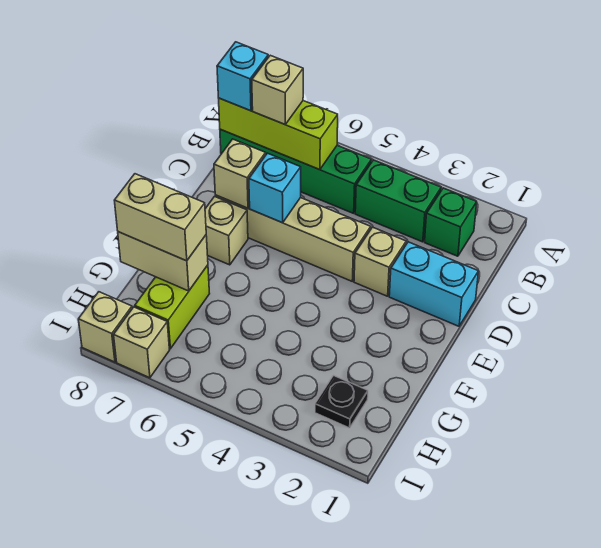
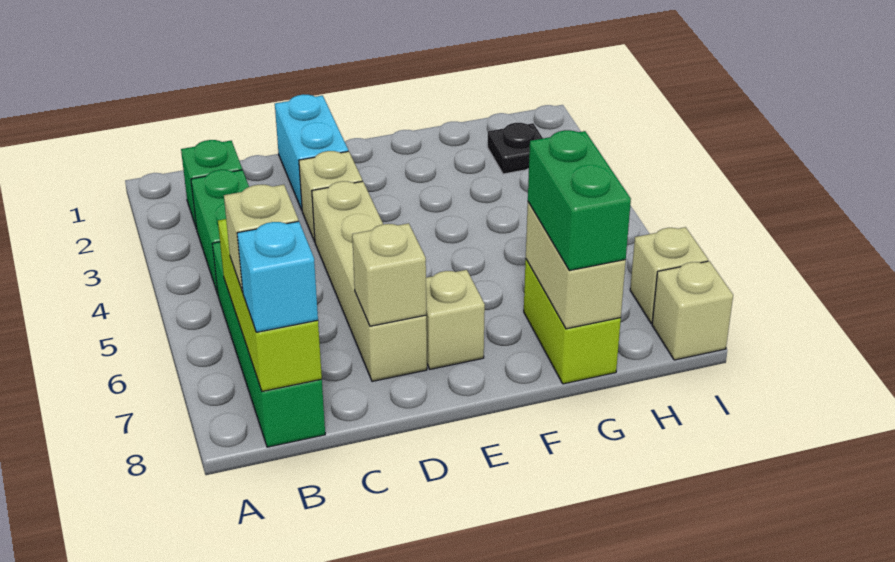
cyan 1x1 brick [249,153,301,223] -> none
lime 1x2 brick [135,265,210,349] -> lime 1x2 brick turned to [524,260,621,384]
tan 1x2 brick [114,174,206,261] -> green 1x2 brick [528,130,631,271]

